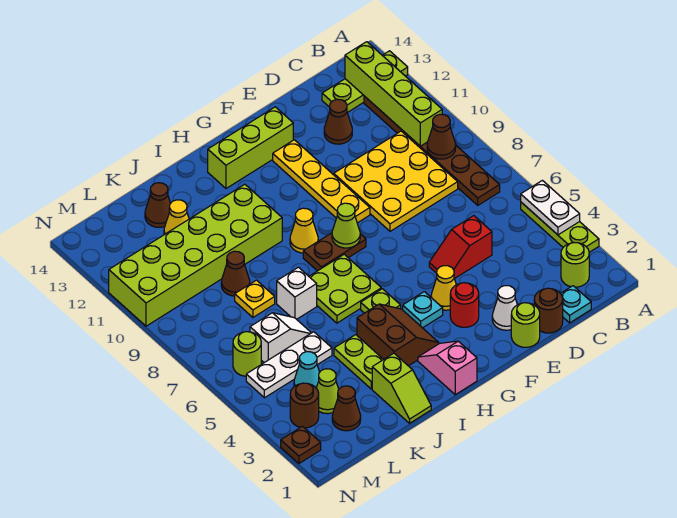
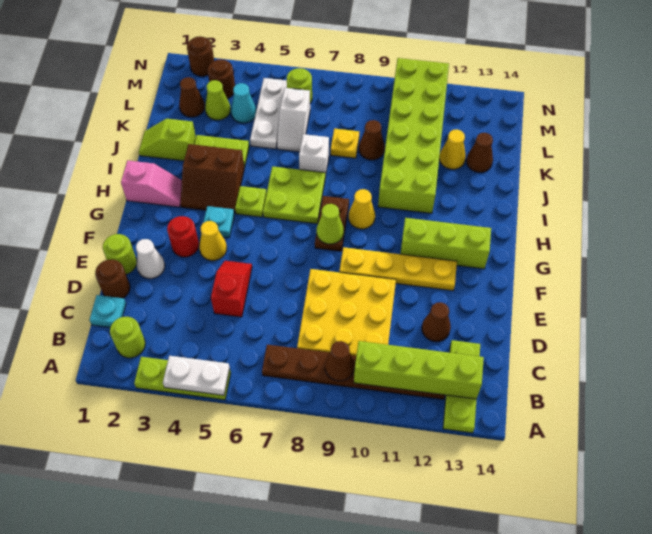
lime 1x3 brick [208,107,293,188] -> lime 1x3 brick turned to [401,218,491,269]
brown 1x1 plate [281,426,321,463] -> brown 1x1 round brick [187,36,214,76]

